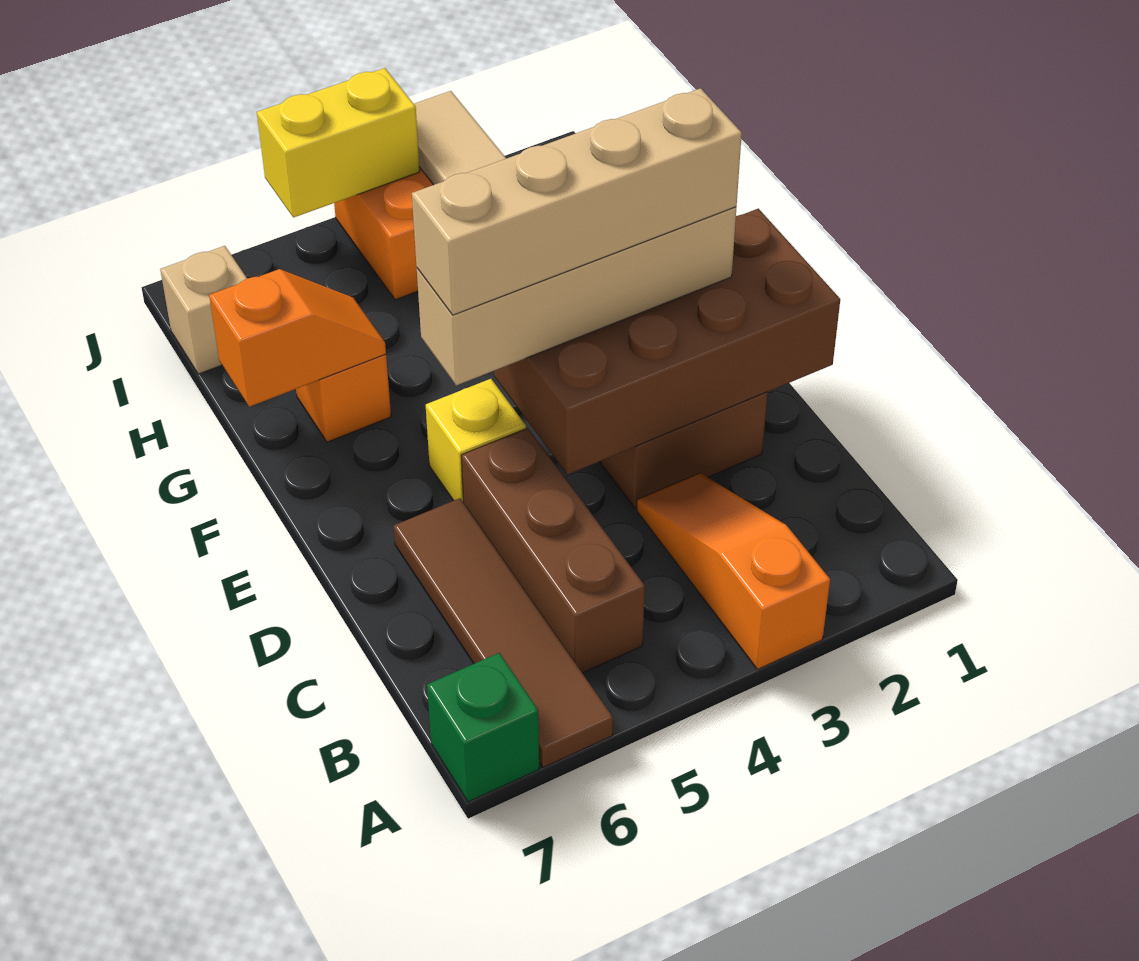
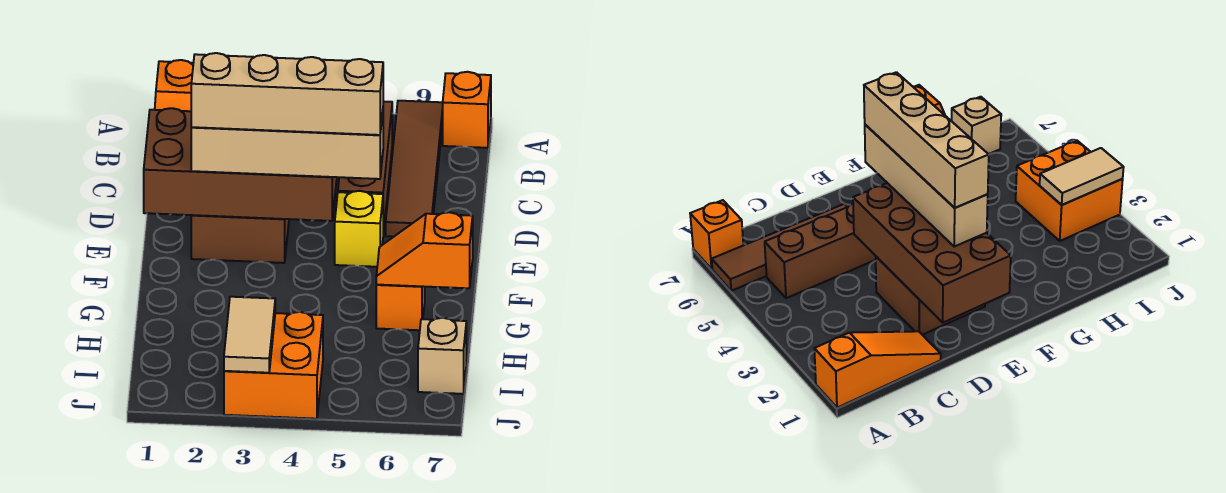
orange 1x3 slope [637,473,830,669] -> orange 1x3 slope moved to [155,60,193,111]
green 1x1 brick [427,653,539,802] -> orange 1x1 brick [443,72,491,148]
yellow 1x2 brick [257,68,420,218] -> none

